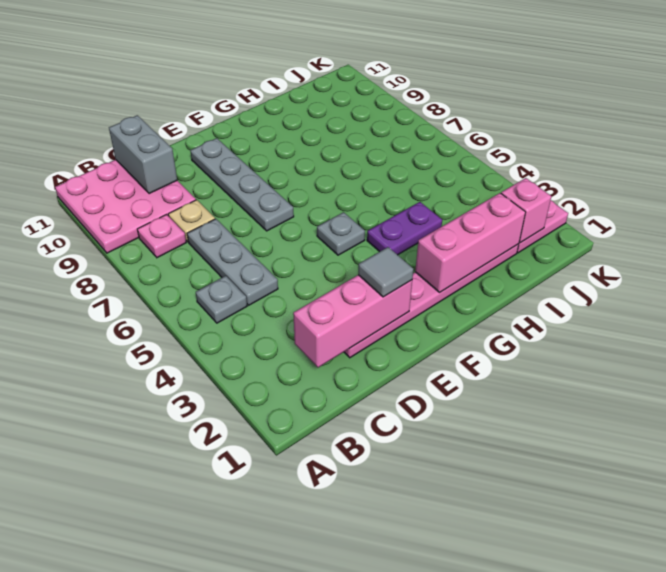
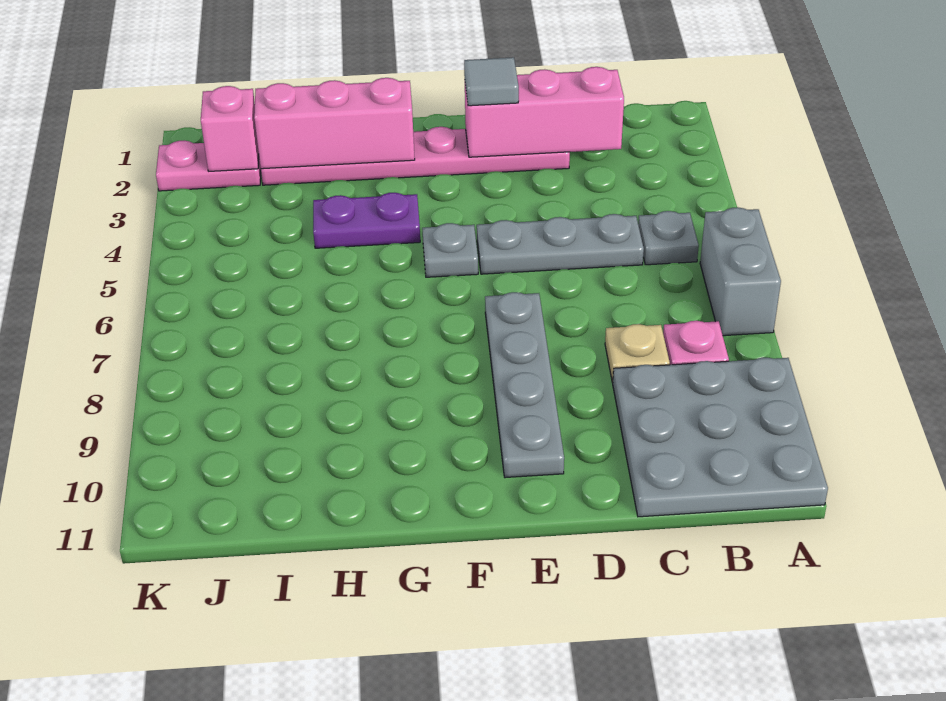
pink 3x3 plate [55,160,196,253] -> grey 3x3 plate [613,358,828,517]
grey 1x3 plate [187,219,278,305] -> grey 1x3 plate turned to [477,214,644,274]
grey 1x2 brick [109,115,177,194] -> grey 1x2 brick moved to [700,207,781,336]

